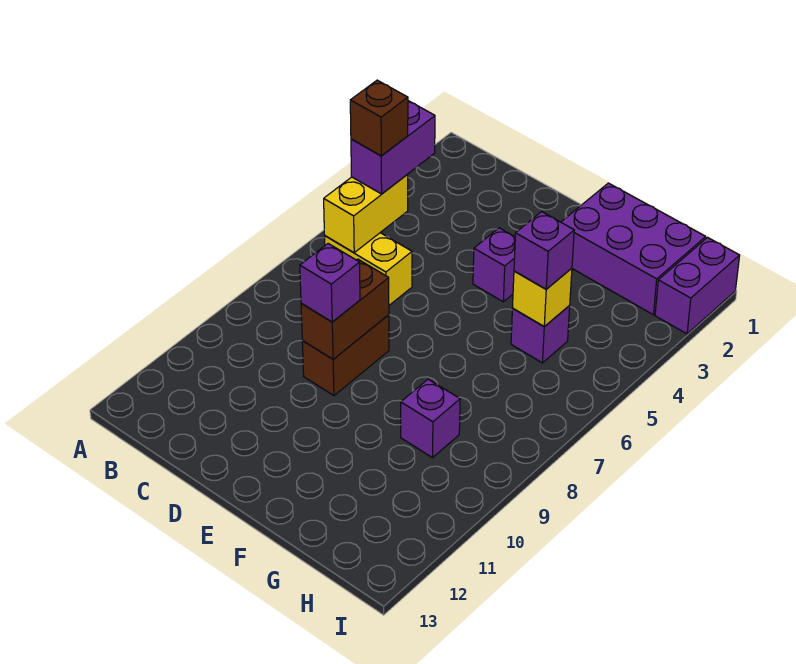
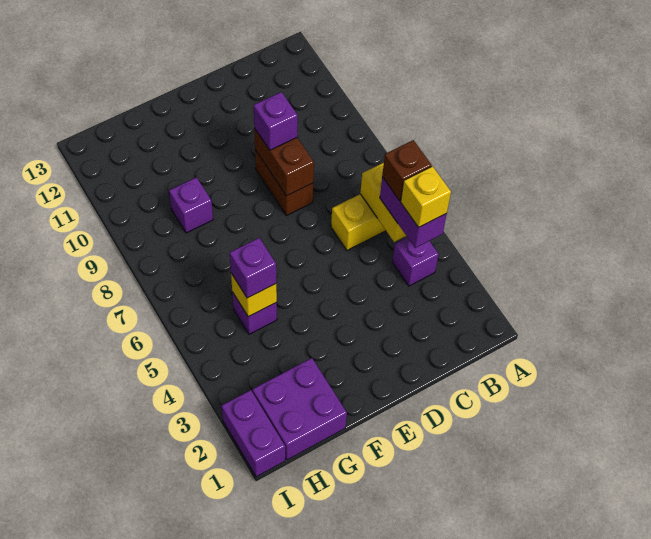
none -> yellow 1x1 brick [401,166,451,228]
purple 1x1 brick [473,228,515,302] -> purple 1x1 brick moved to [392,237,439,286]
purple 2x3 brick [561,183,706,315] -> purple 2x2 brick [252,358,347,460]

